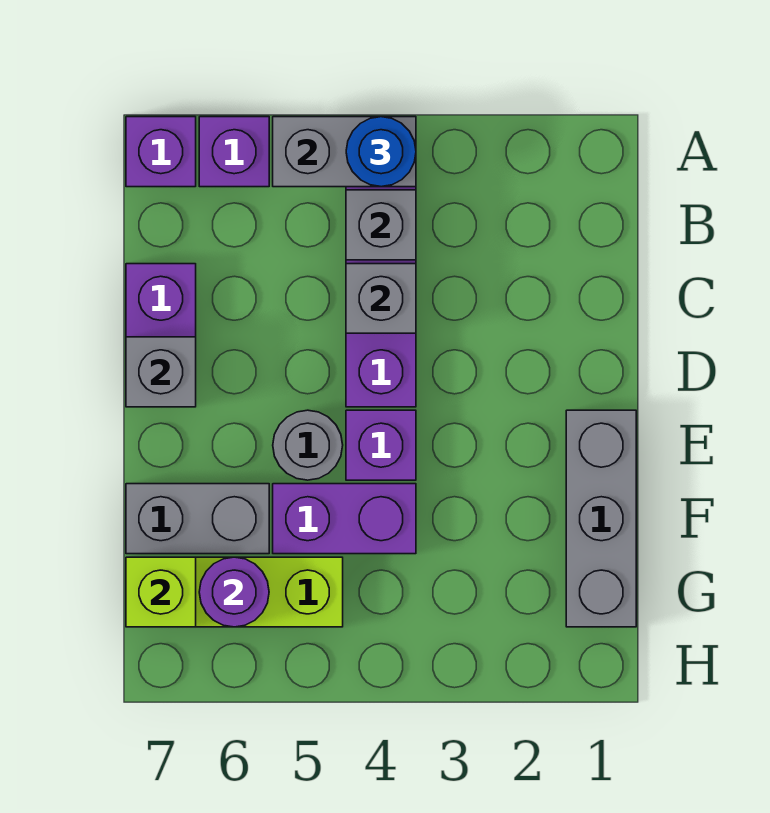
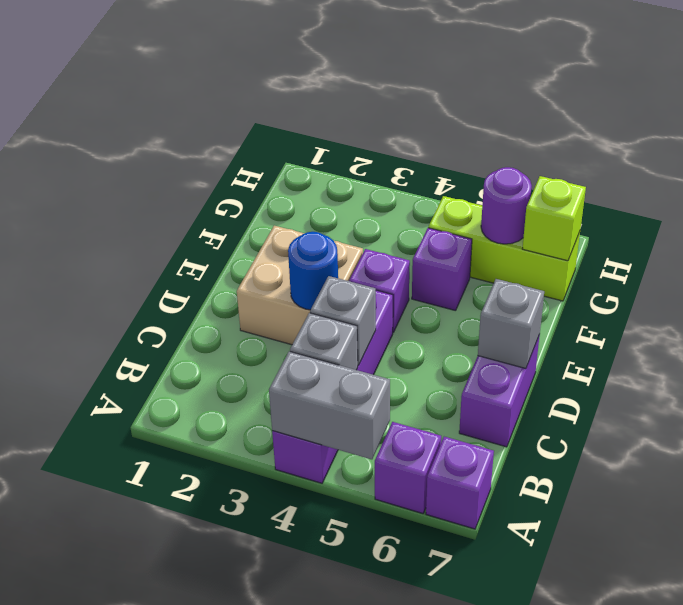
blue 1x1 round brick [346,117,416,187] -> blue 1x1 round brick moved to [288,232,338,310]
none -> tan 2x2 brick [237,226,363,345]
grey 1x3 brick [566,410,636,627] -> none
grey 1x1 round brick [273,410,343,480] -> none
purple 1x2 brick [273,484,416,554] -> purple 1x1 brick [412,228,472,311]
grey 1x2 brick [126,484,269,554] -> none

